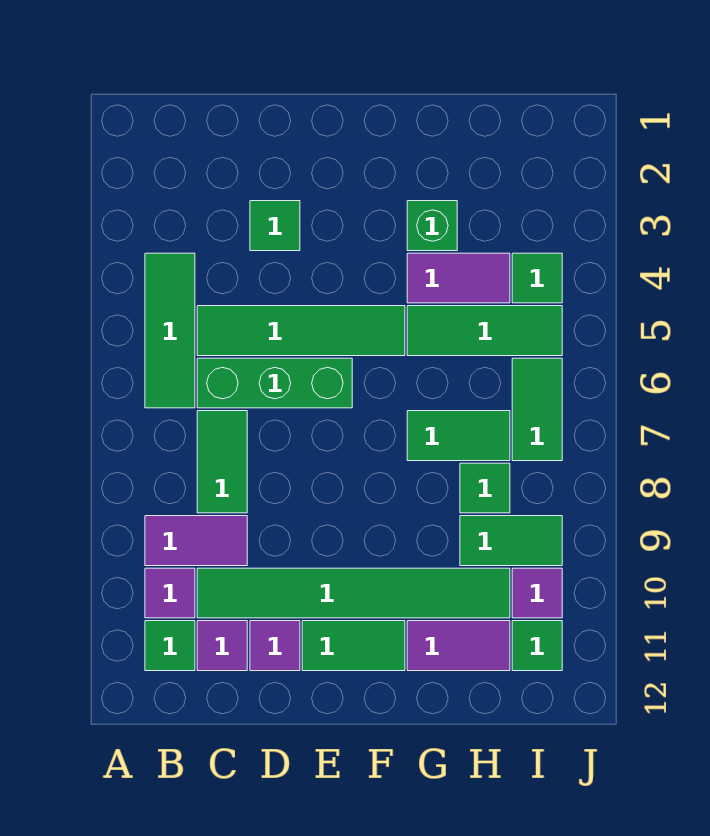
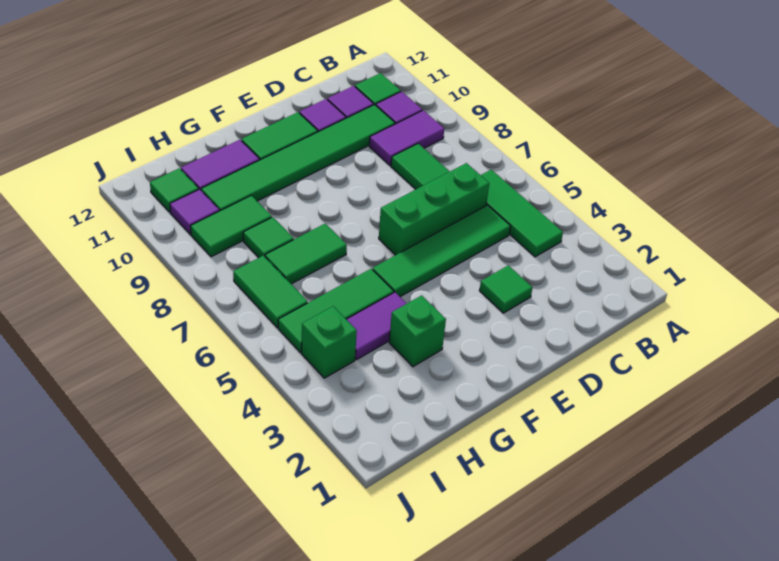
green 1x1 tile [512,253,562,303] -> green 1x1 brick [302,306,357,378]

